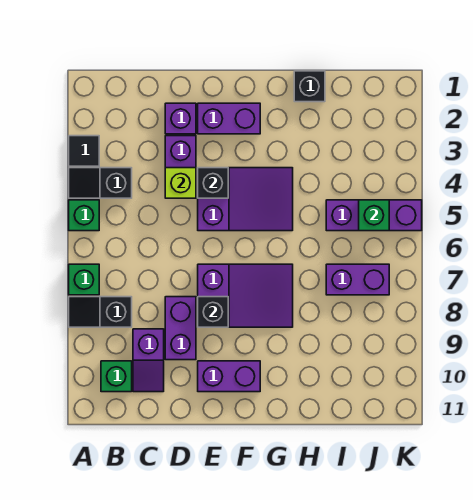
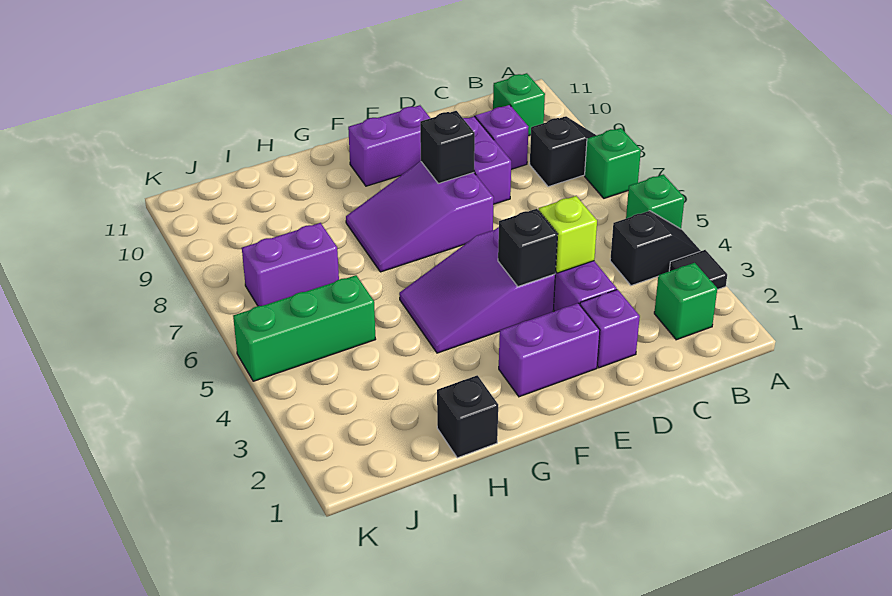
purple 1x3 brick [326,200,422,231] -> green 1x3 brick [233,275,376,381]
green 1x1 brick [359,200,389,231] -> green 1x1 brick moved to [654,263,717,340]

